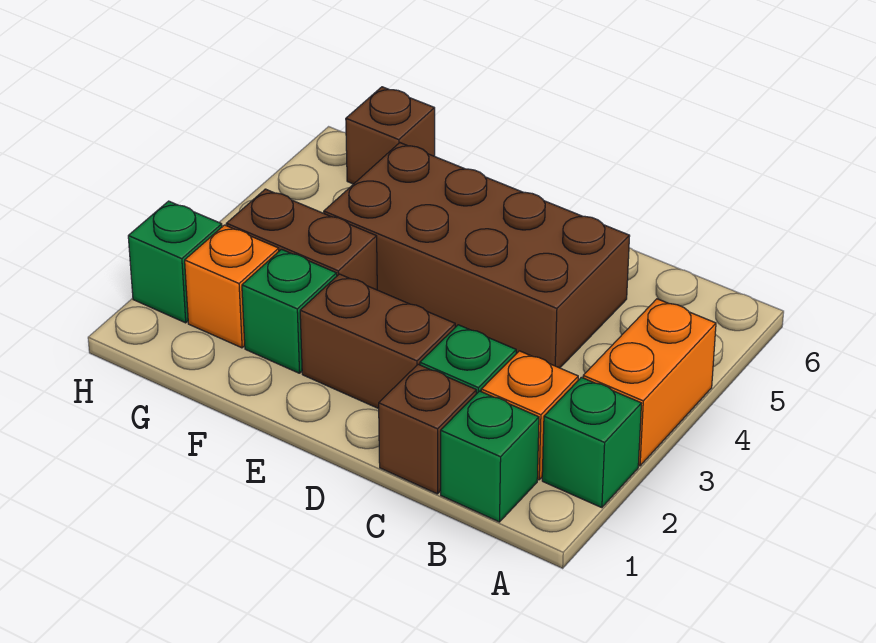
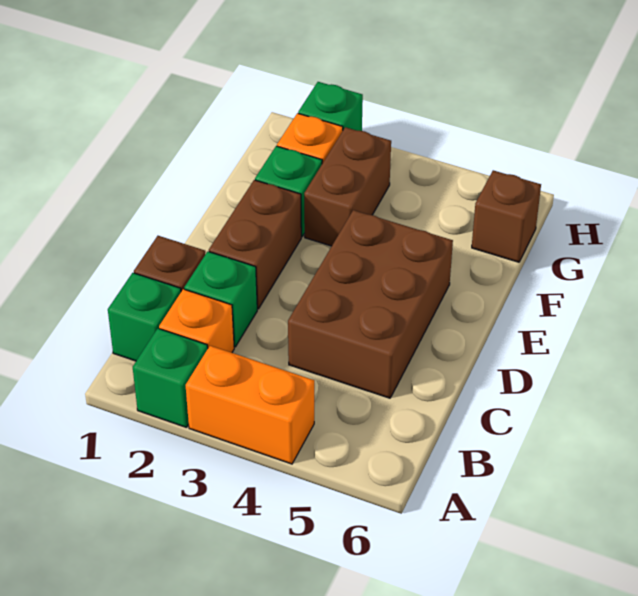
brown 2x4 brick [324,143,630,368] -> brown 2x3 brick [288,210,453,398]

